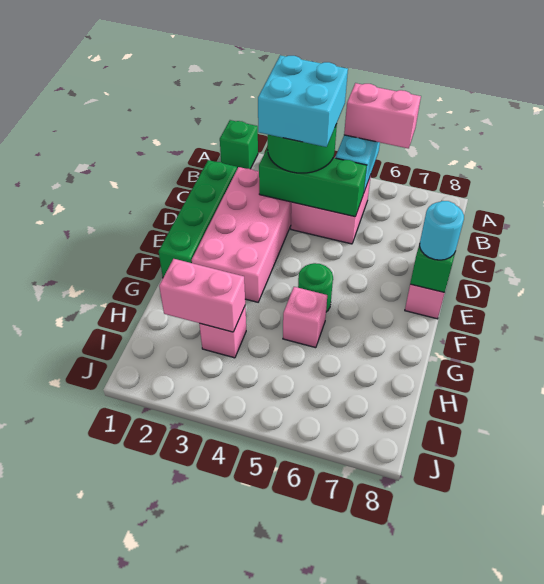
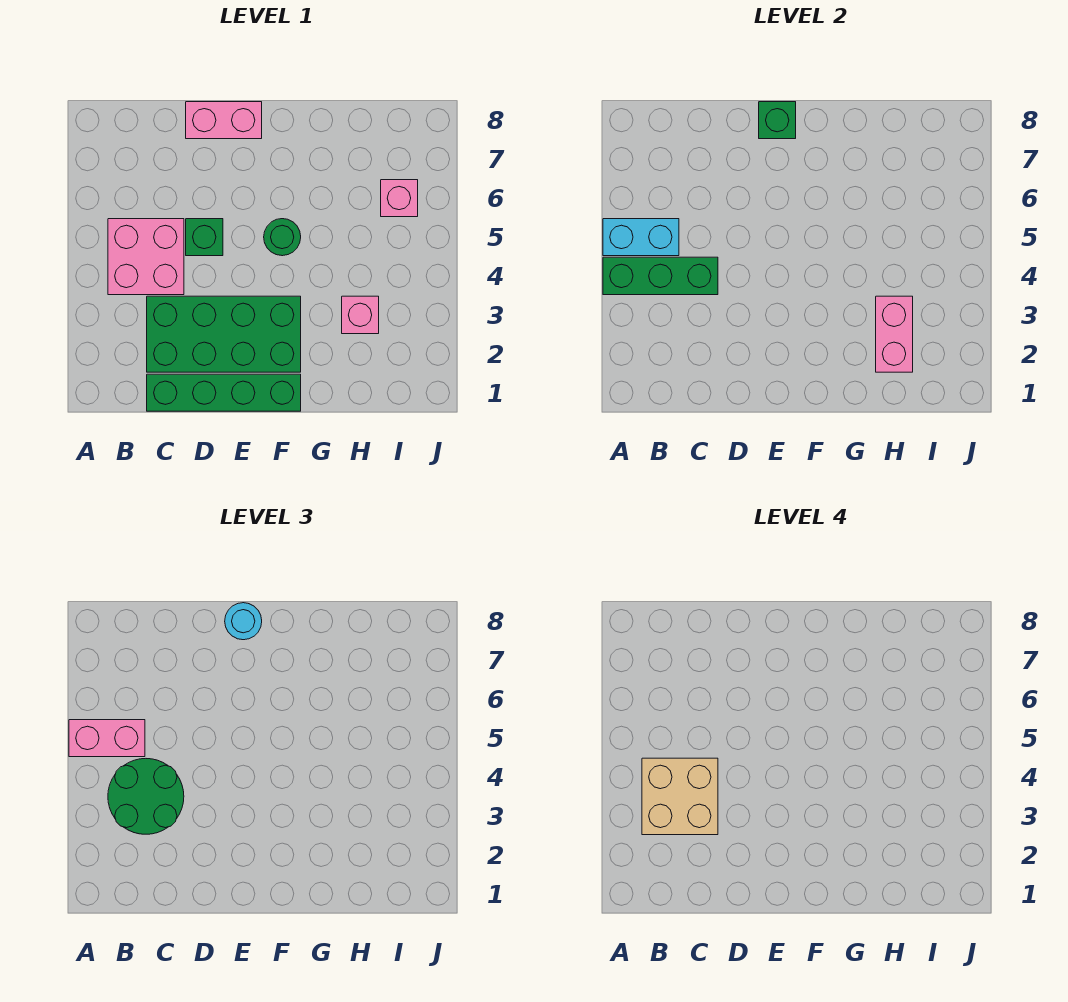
green 1x1 brick [220,120,258,169] -> green 1x1 brick moved to [186,219,223,256]
pink 1x2 brick [344,83,421,148] -> pink 1x2 brick turned to [69,720,145,757]
cyan 2x2 brick [258,55,348,147] -> tan 2x2 brick [642,758,718,835]
pink 2x4 brick [192,167,291,302] -> green 2x4 brick [147,296,301,372]
green 1x3 brick [259,148,367,217] -> green 1x3 brick turned to [603,257,718,295]
pink 1x1 brick [283,287,327,348] -> pink 1x1 brick moved to [381,180,418,217]

